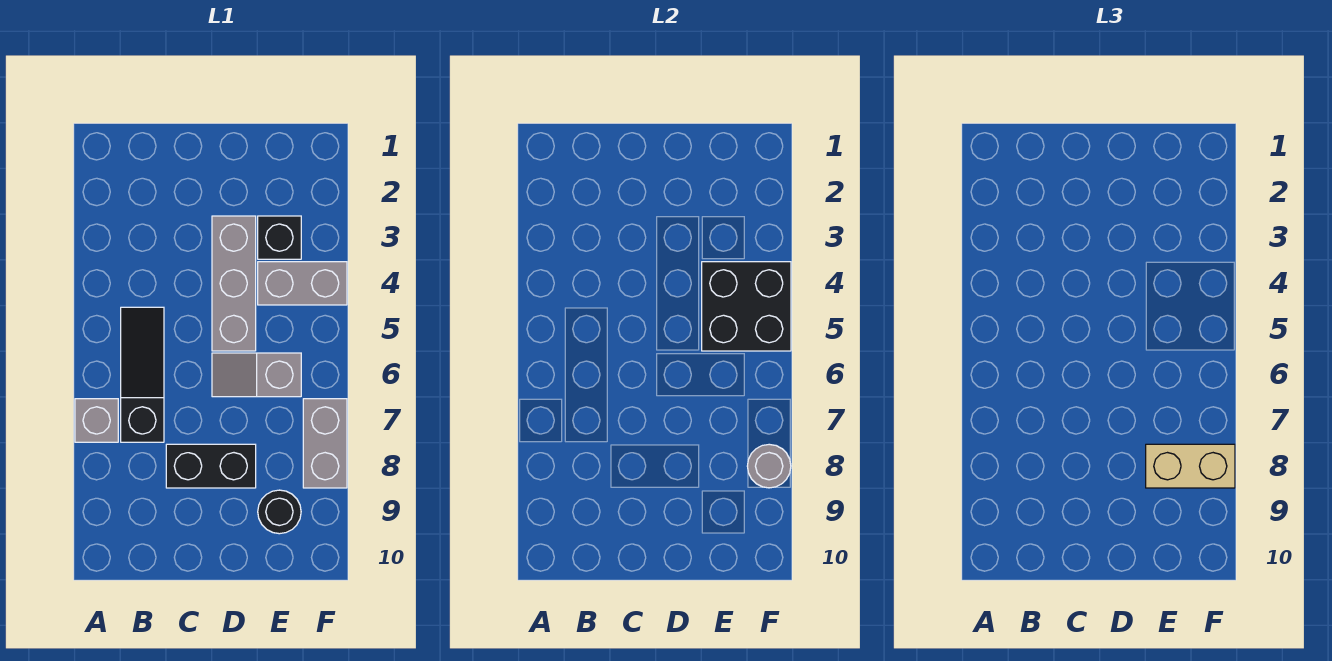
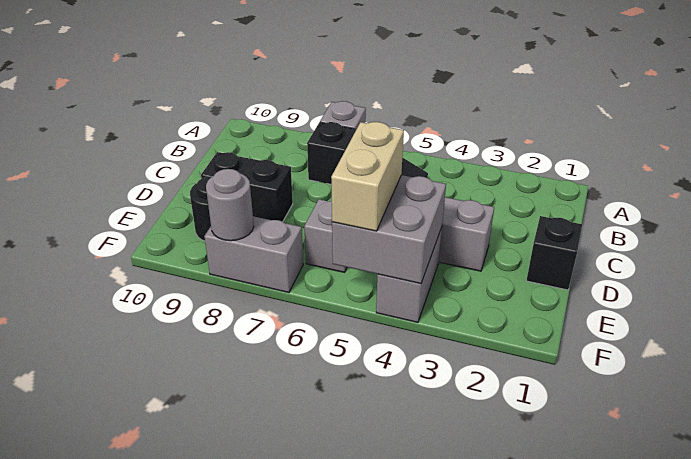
black 1x2 brick [166,444,256,488] -> black 1x2 brick turned to [201,152,293,222]
black 1x1 brick [258,216,301,259] -> black 1x1 brick moved to [526,216,582,290]
black 2x2 brick [702,262,791,351] -> grey 2x2 brick [332,175,446,284]
tan 1x2 brick [1146,444,1235,488] -> tan 1x2 brick moved to [331,122,404,231]

